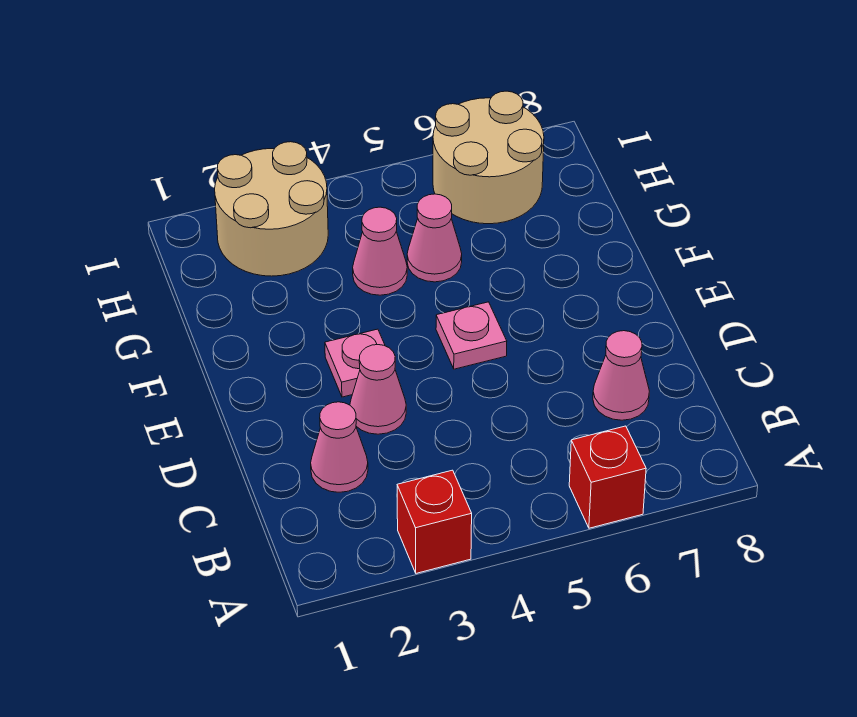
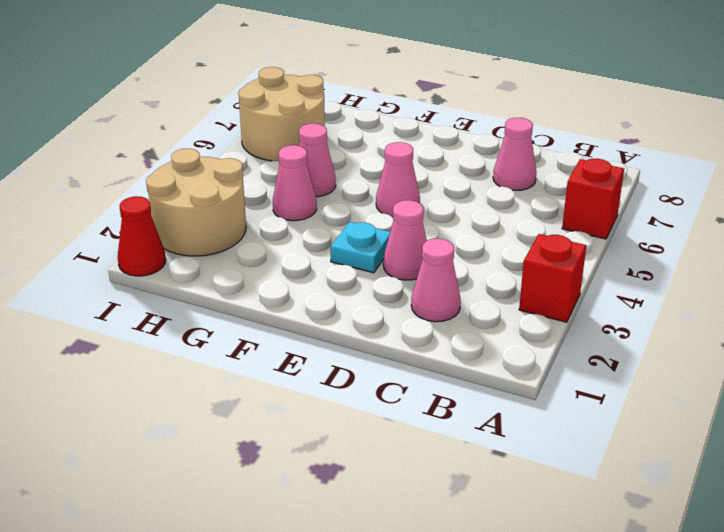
pink 1x1 plate [325,329,385,397] -> cyan 1x1 plate [331,222,390,273]
pink 1x1 plate [436,302,507,369] -> pink 1x1 cone [376,142,420,217]
none -> red 1x1 cone [118,196,166,276]

